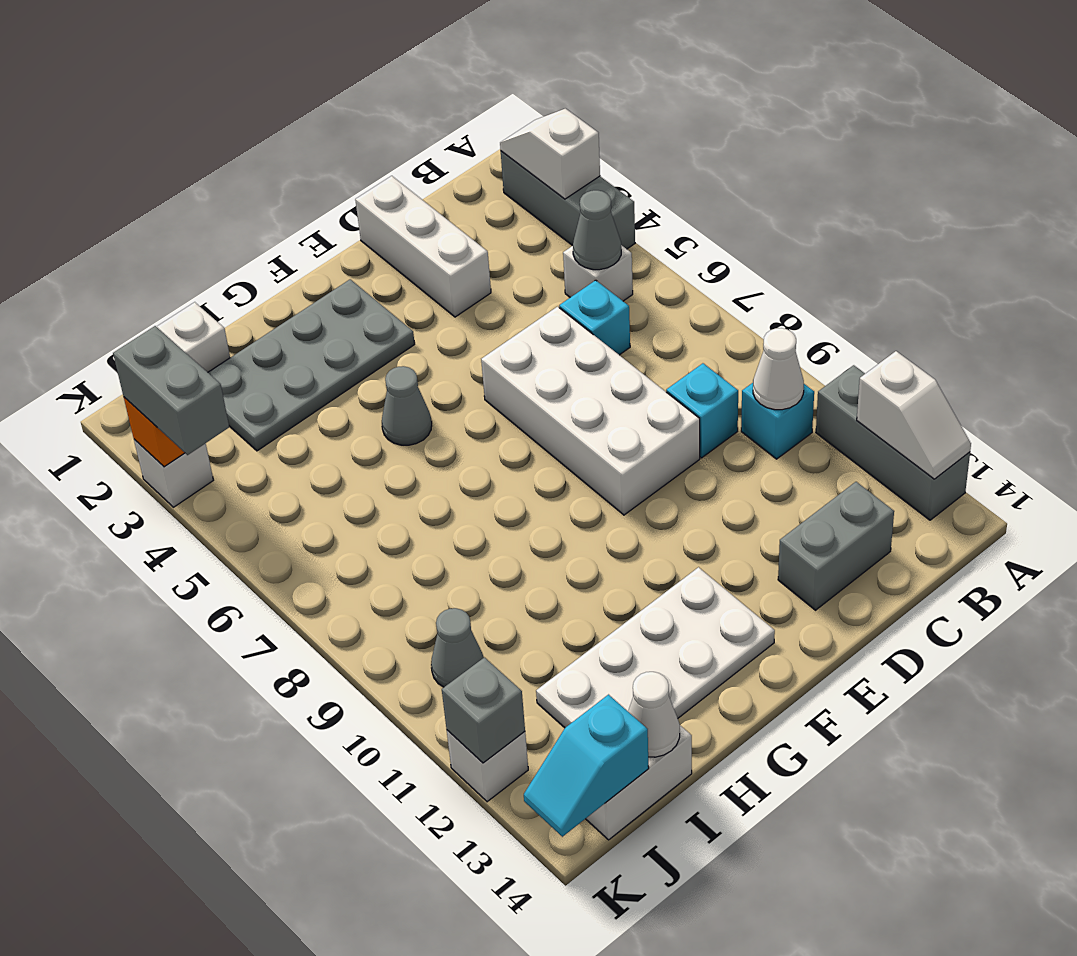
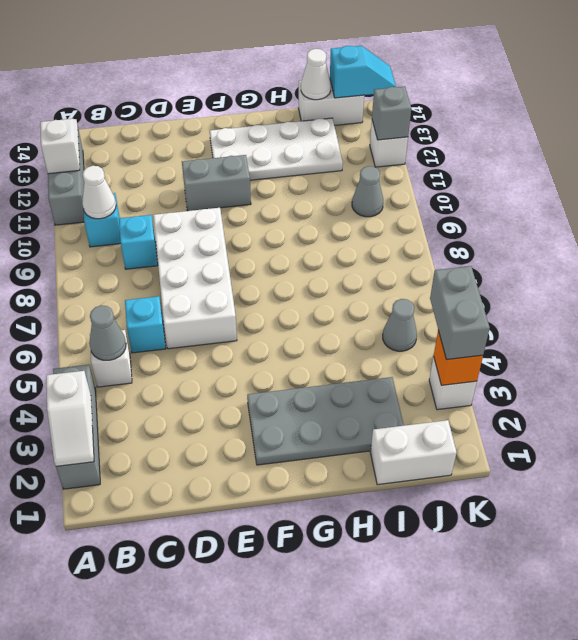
grey 1x2 brick [778,482,894,610] -> grey 1x2 brick moved to [182,155,251,211]
white 1x3 brick [355,176,491,317] -> none
grey 1x1 cone [382,366,432,445] -> grey 1x1 cone moved to [383,299,417,351]

